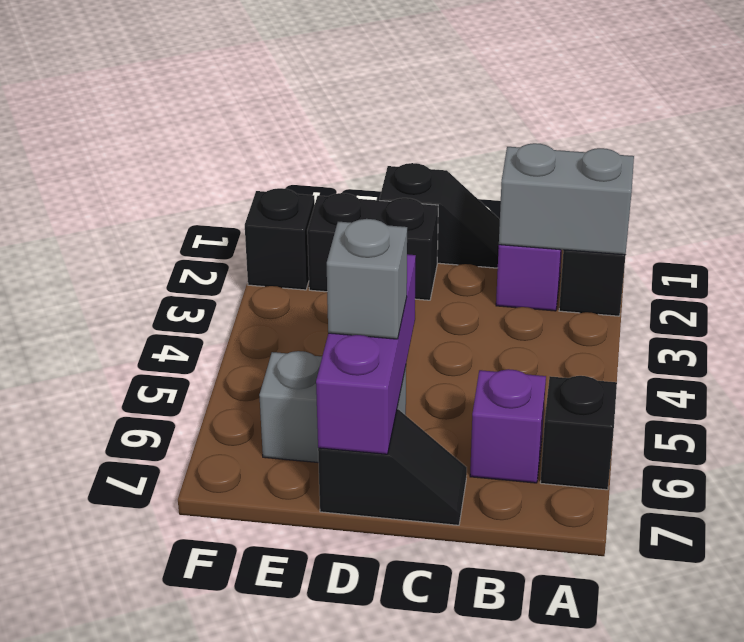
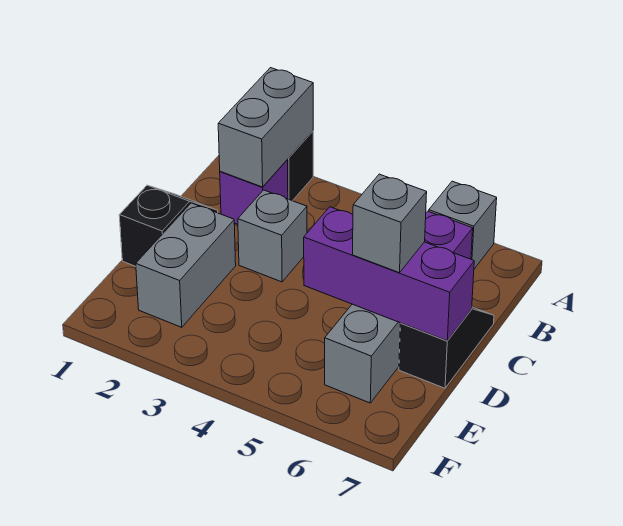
black 1x1 brick [540,376,617,490] -> grey 1x1 brick [429,181,497,269]
none -> grey 1x1 brick [238,190,307,282]
black 1x2 brick [307,193,438,300] -> grey 1x2 brick [136,203,236,327]
black 1x1 brick [245,188,315,290] -> none

